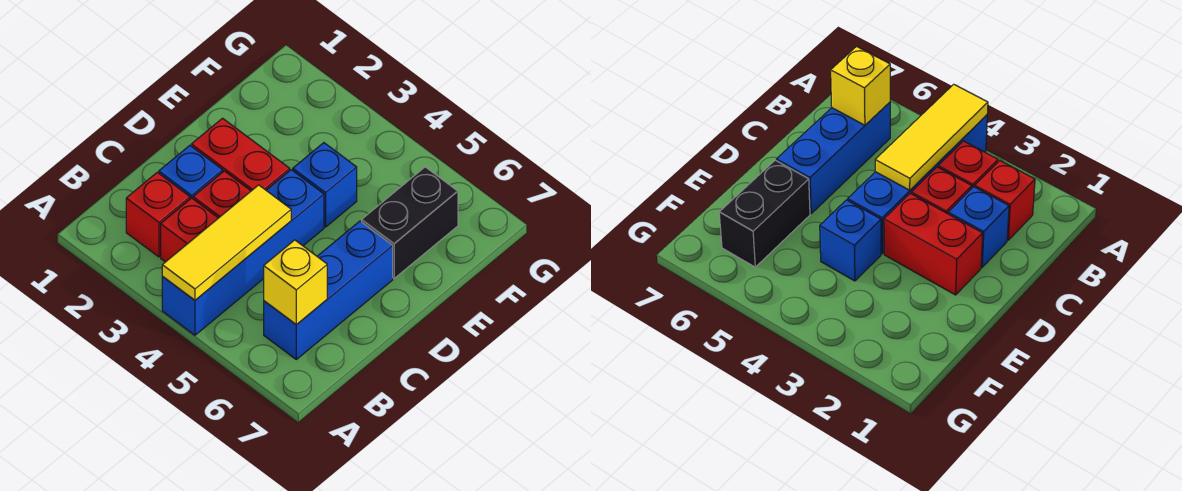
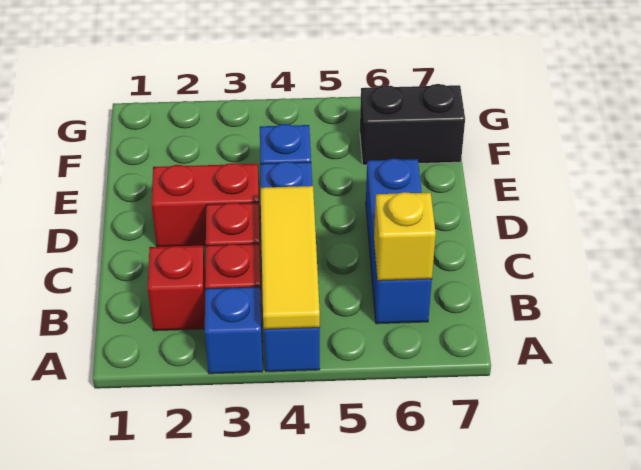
blue 1x1 brick [159,145,223,199] -> blue 1x1 brick moved to [205,287,263,374]
black 1x2 brick [362,167,458,278] -> black 1x2 brick turned to [360,84,465,165]

